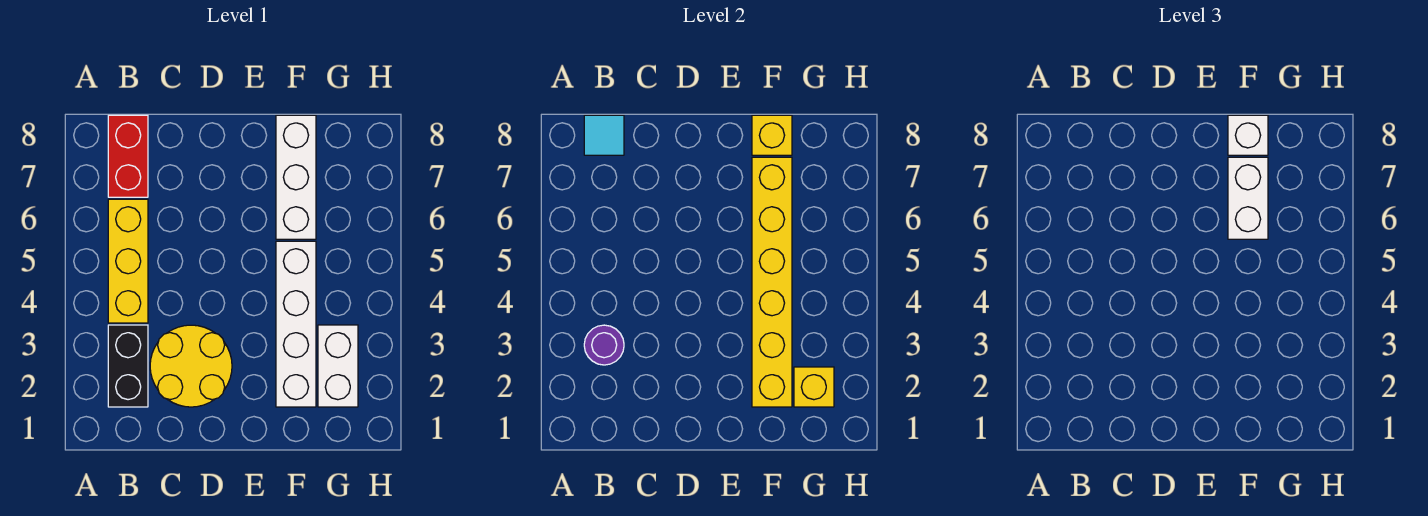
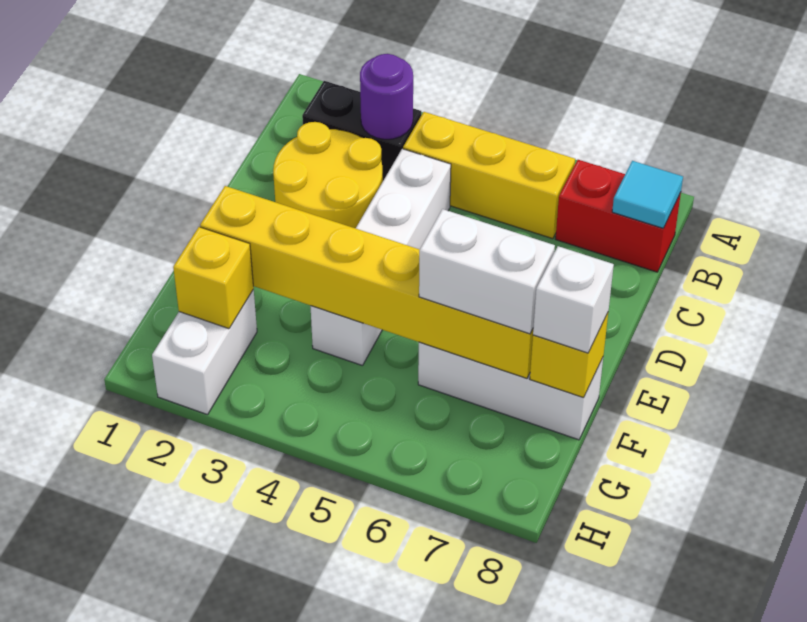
white 1x4 brick [276,241,316,407] -> white 1x4 brick turned to [311,149,451,366]
white 1x2 brick [318,325,358,407] -> white 1x2 brick turned to [152,289,257,415]

